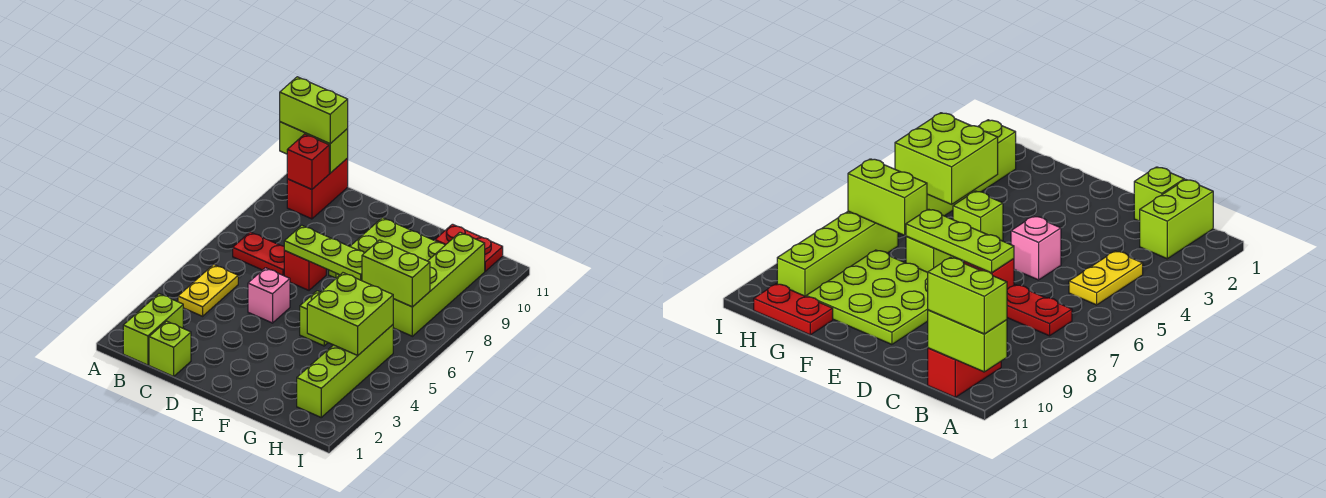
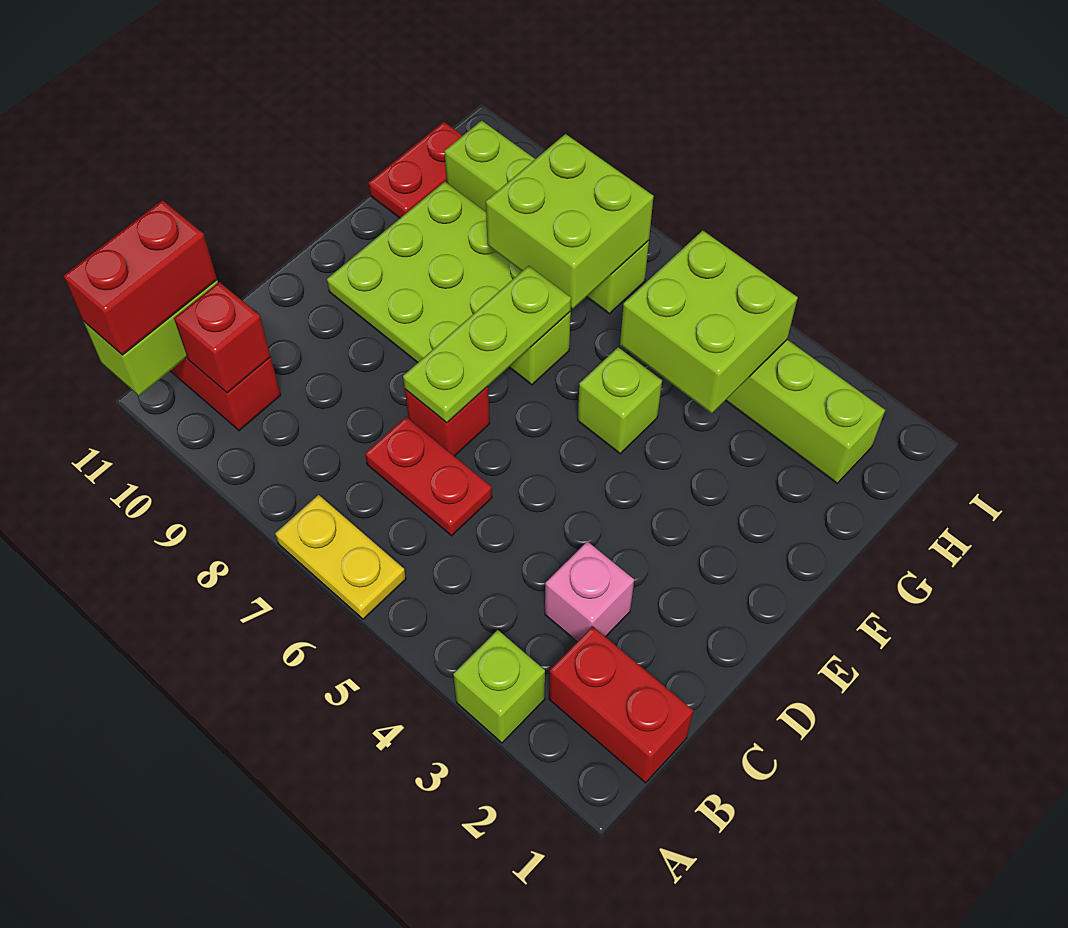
lime 1x2 brick [280,77,348,144] -> red 1x2 brick [64,200,217,355]
lime 1x2 brick [123,294,183,365] -> red 1x2 brick [549,626,693,783]
yellow 1x2 plate [178,265,238,316] -> yellow 1x2 plate moved to [275,495,406,619]
red 1x2 plate [233,232,285,276] -> red 1x2 plate turned to [365,417,492,536]
lime 1x1 brick [149,321,191,376] -> lime 1x1 brick moved to [453,630,545,743]
pink 1x1 brick [248,268,290,323] -> pink 1x1 brick moved to [545,541,634,642]
lime 1x2 brick [362,240,430,307] -> lime 2x2 brick [486,134,654,309]

